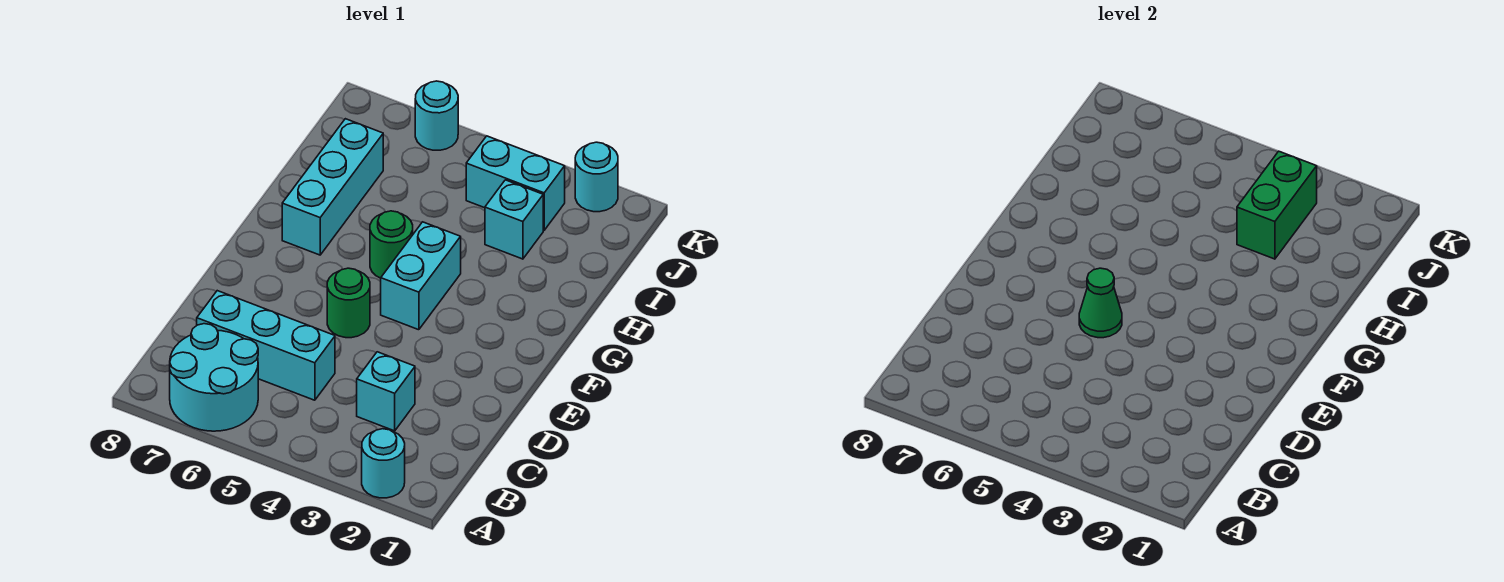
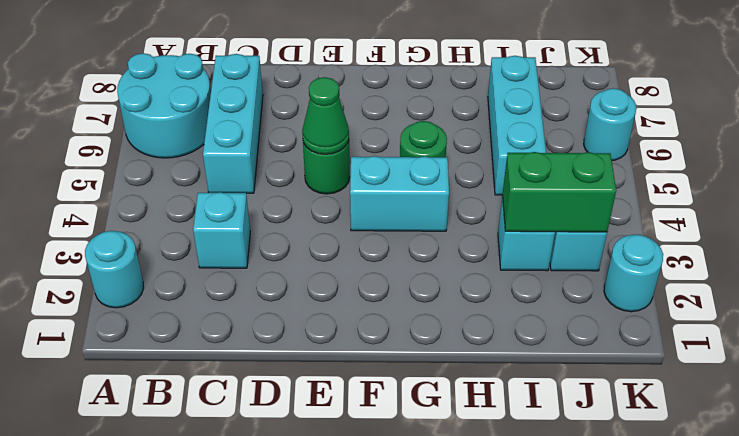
cyan 1x3 brick [282,119,383,255] -> cyan 1x3 brick turned to [488,56,546,195]

